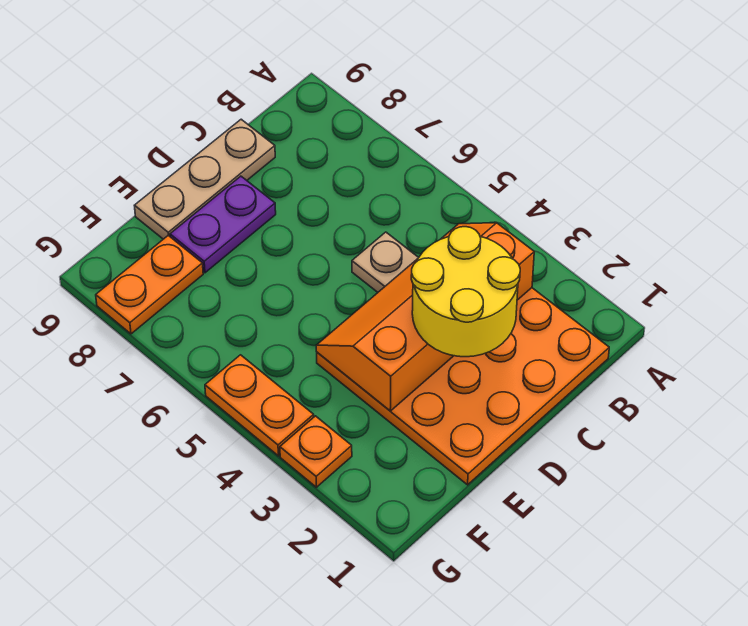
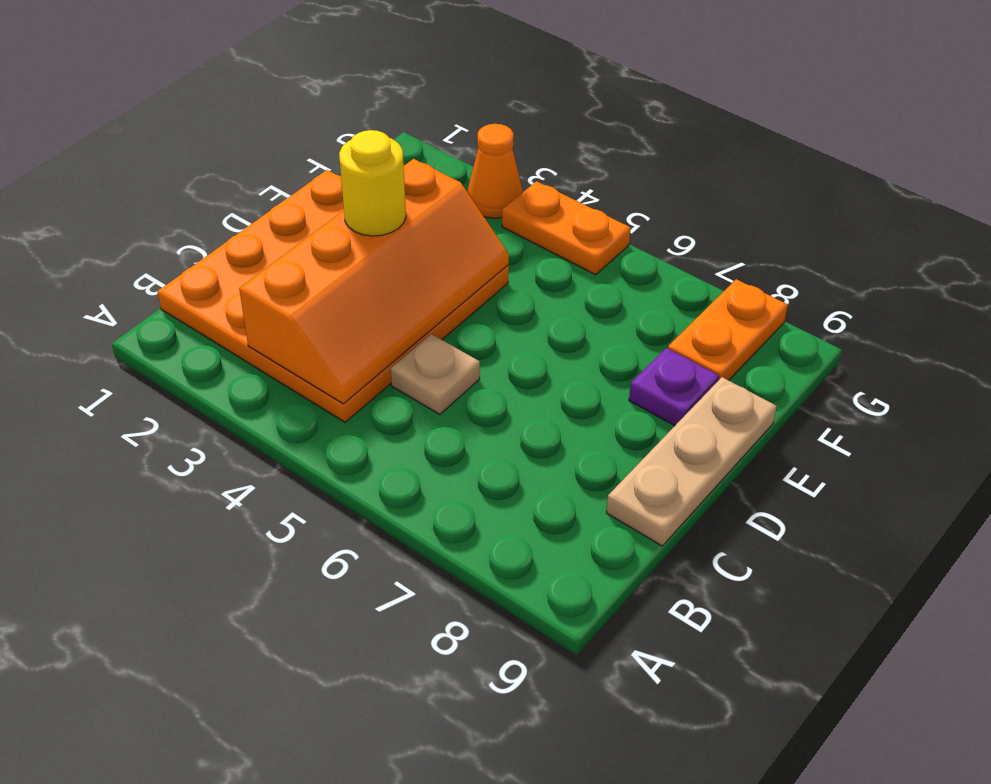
yellow 2x2 round brick [411,227,520,357] -> yellow 1x1 round brick [339,130,406,236]
purple 1x2 plate [170,176,276,273] -> purple 1x1 plate [629,348,719,426]
orange 1x1 plate [280,416,352,487] -> orange 1x1 cone [467,124,523,218]

